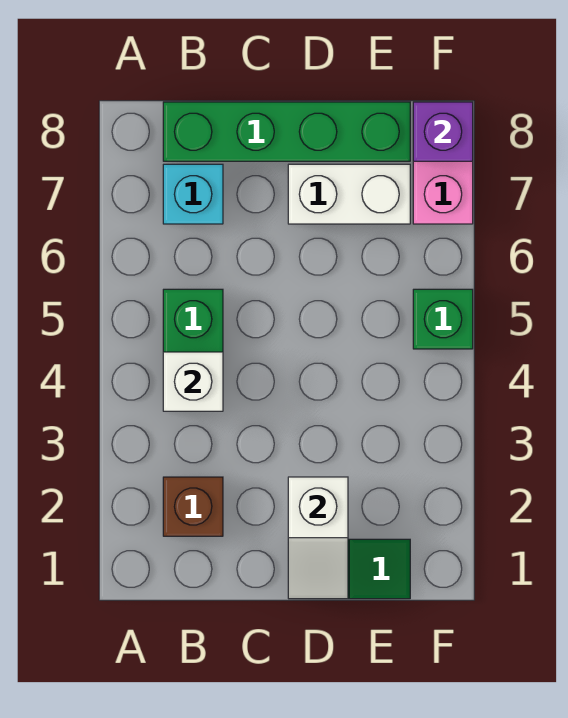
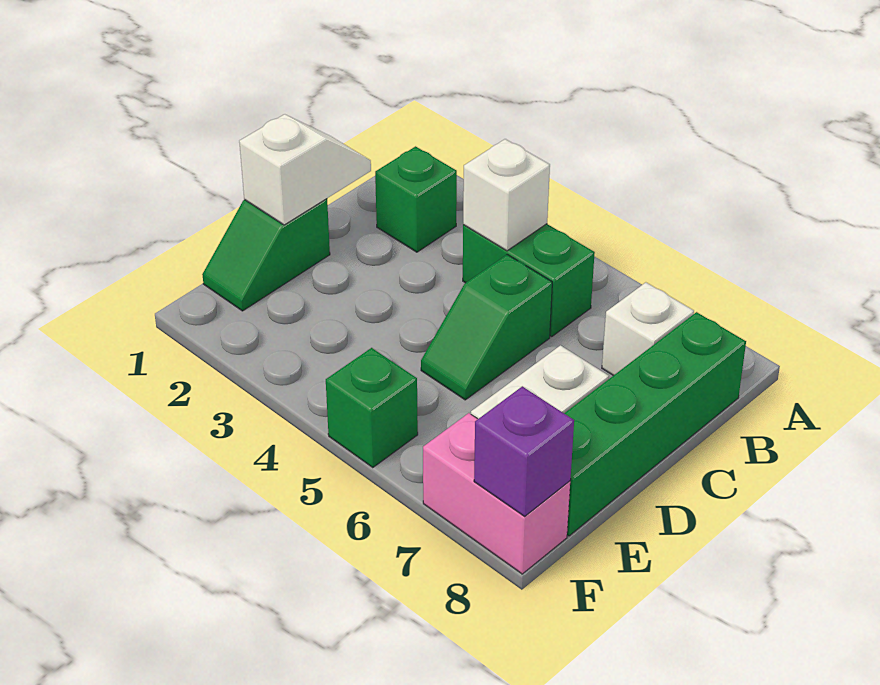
brown 1x1 brick [163,477,223,536] -> green 1x1 brick [375,146,457,252]
cyan 1x1 brick [163,164,223,224] -> white 1x1 brick [602,282,694,376]
none -> green 1x2 slope [421,255,552,400]
white 1x2 slope [288,477,348,599] -> white 1x2 slope turned to [239,114,371,225]

